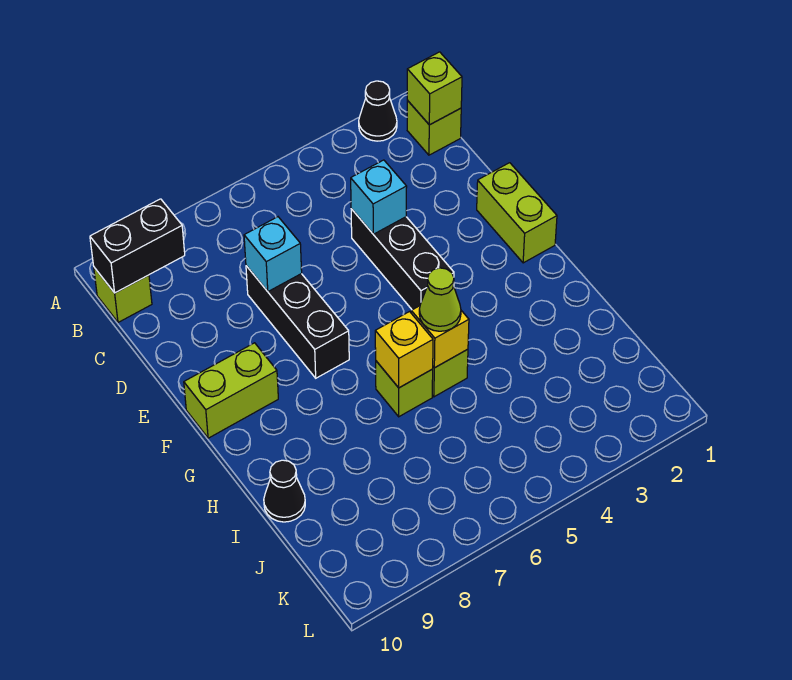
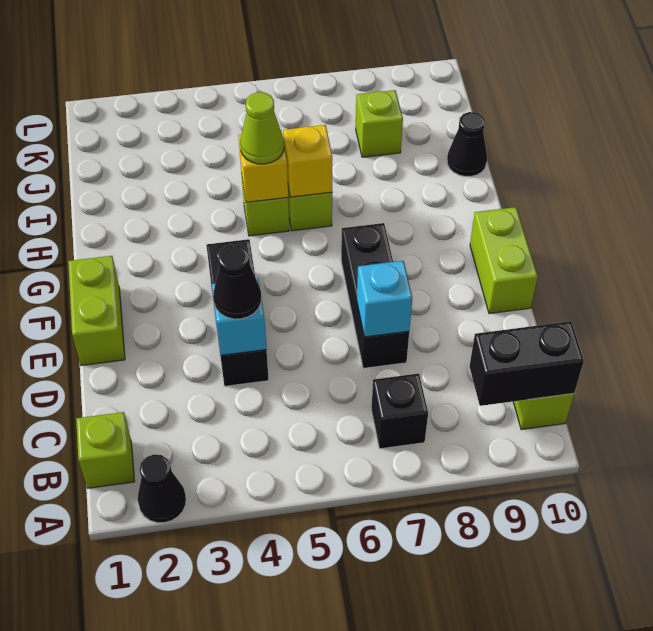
lime 1x1 brick [407,52,462,125] -> lime 1x1 brick moved to [356,90,403,157]
none -> black 1x1 brick [371,374,428,449]
none -> black 1x1 cone [213,245,261,319]
lime 1x2 brick [184,343,278,438] -> lime 1x2 brick turned to [470,207,538,314]

